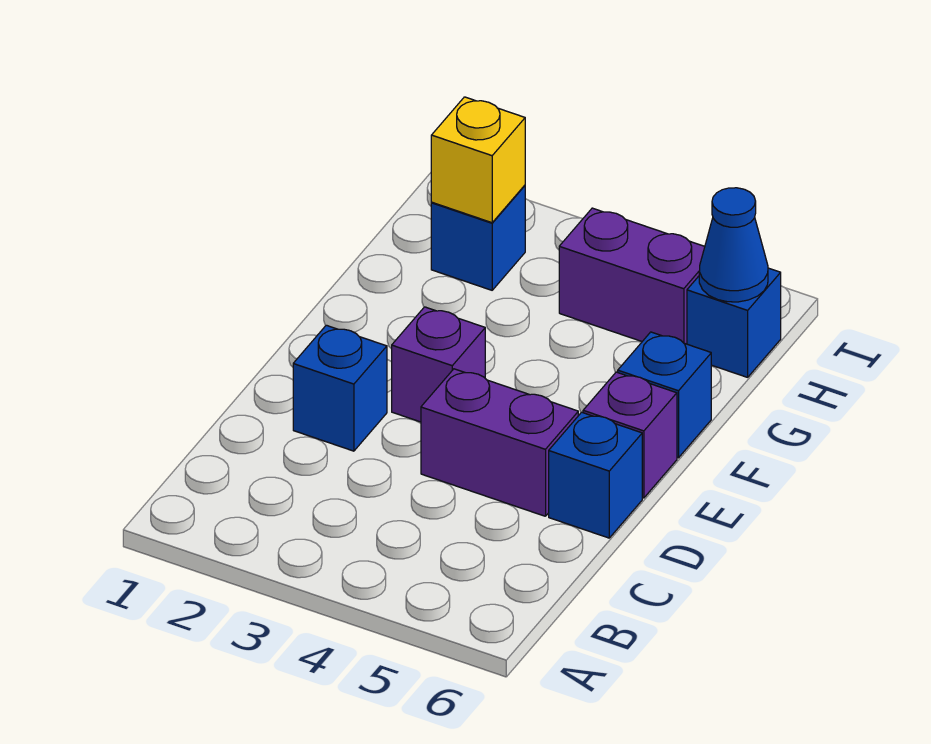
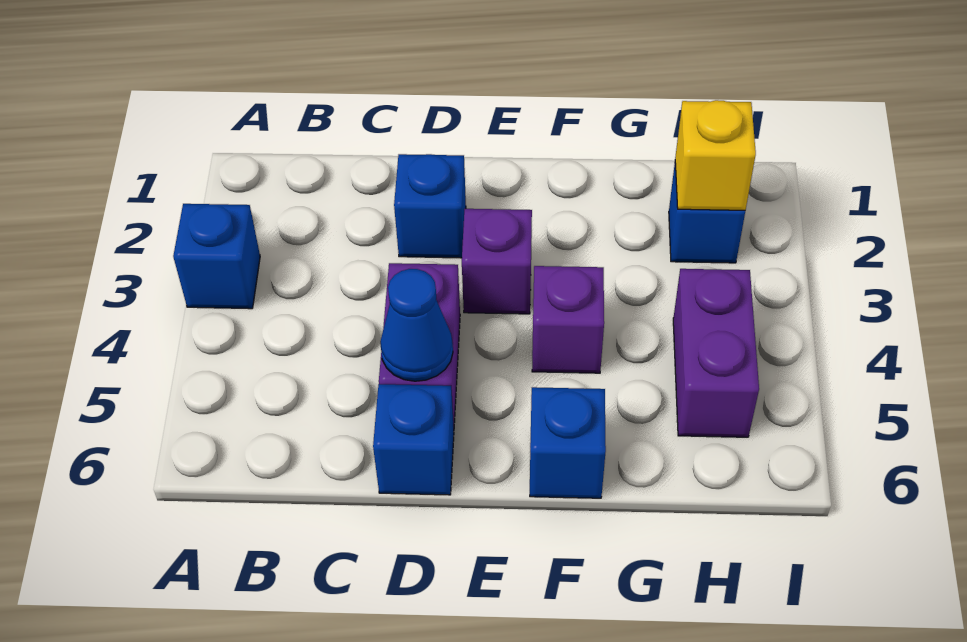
purple 1x1 brick [583,372,677,498] -> purple 1x1 brick moved to [532,266,604,373]
blue 1x1 brick [687,268,781,377] -> blue 1x1 brick moved to [173,204,260,309]
blue 1x1 cone [699,188,768,302] -> blue 1x1 cone moved to [380,269,453,381]

